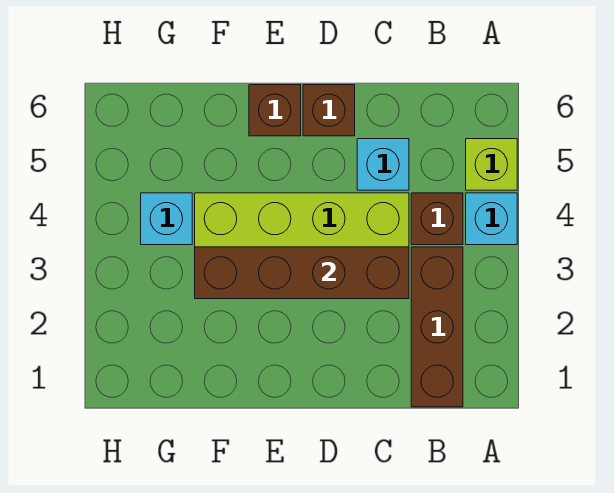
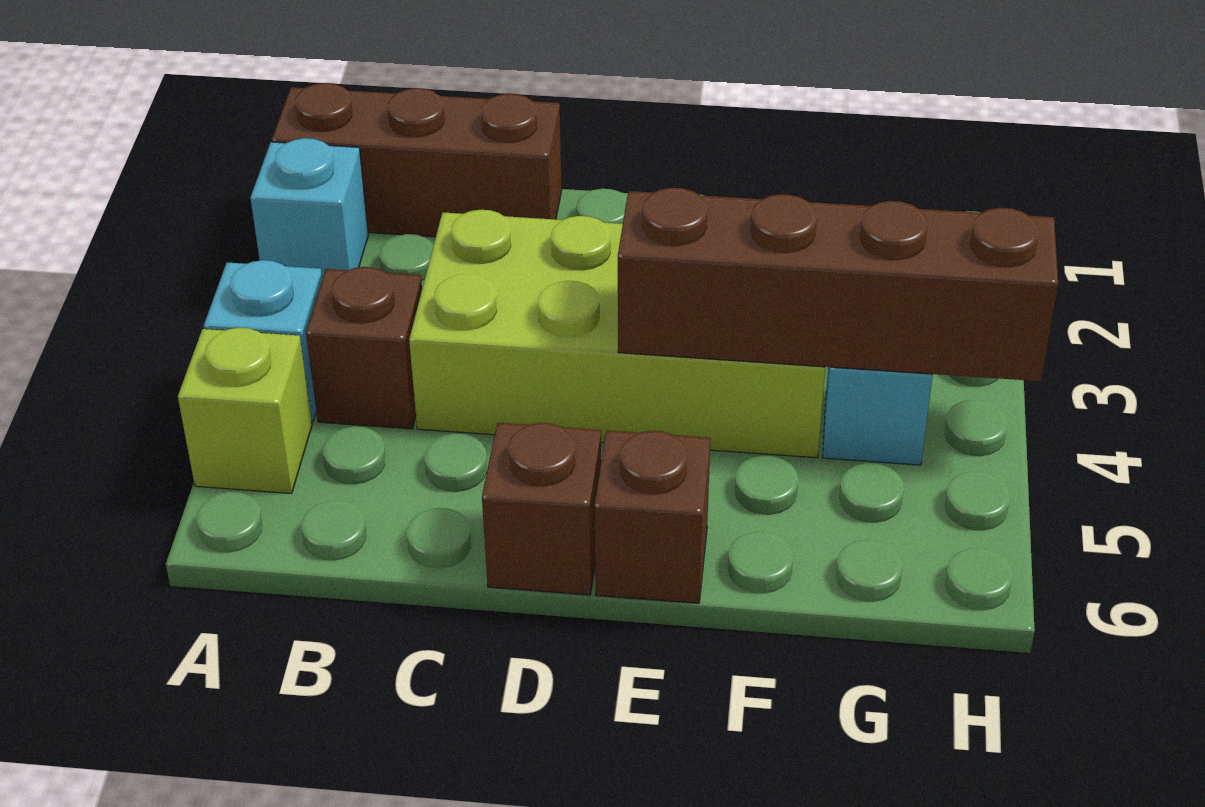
brown 1x3 brick [411,247,463,407] -> brown 1x3 brick turned to [272,83,562,237]
brown 1x4 brick [195,247,409,299] -> brown 1x4 brick moved to [618,188,1058,381]
cyan 1x1 brick [357,139,409,190] -> cyan 1x1 brick moved to [250,138,368,279]

